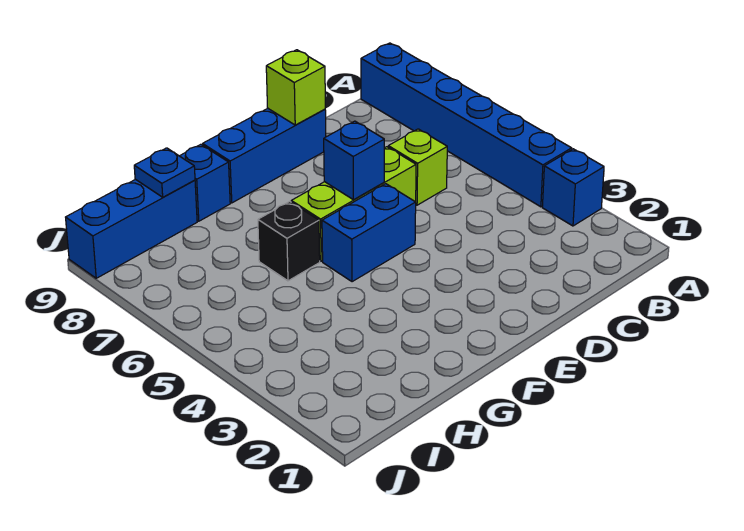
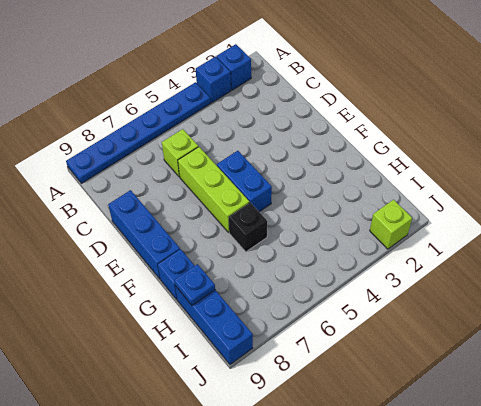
blue 1x6 brick [361,43,572,207] -> blue 1x6 plate [66,82,211,183]
lime 1x1 brick [266,50,325,125] -> lime 1x1 brick moved to [370,200,412,249]
blue 1x1 brick [324,121,384,200] -> blue 1x1 brick moved to [216,44,251,90]

